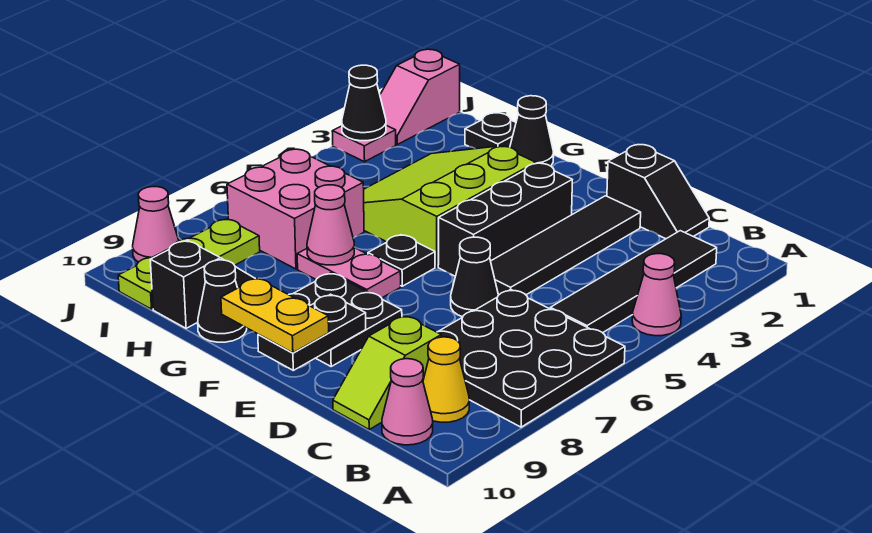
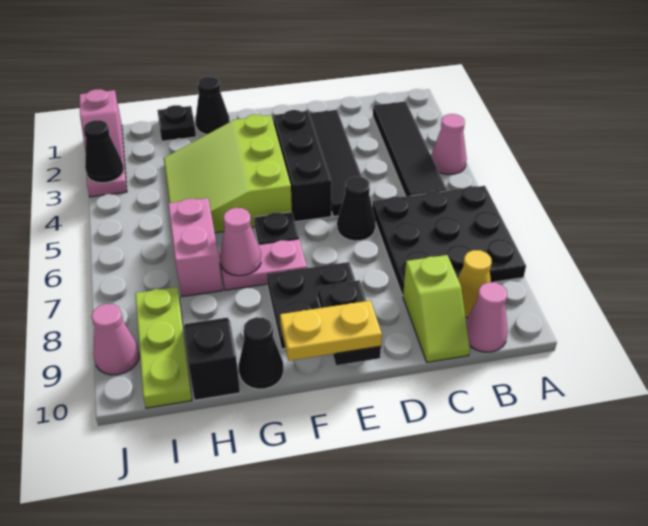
black 1x2 slope [607,145,709,239] -> none
pink 2x2 brick [227,149,364,269] -> pink 1x2 brick [168,198,222,297]

